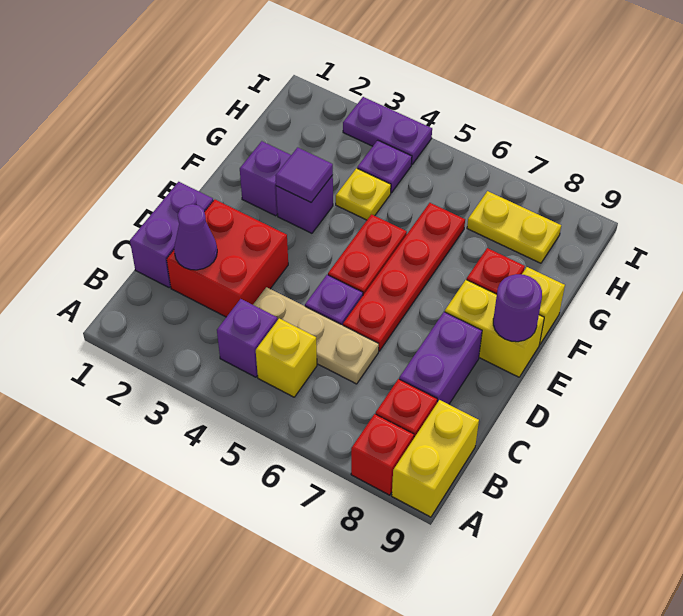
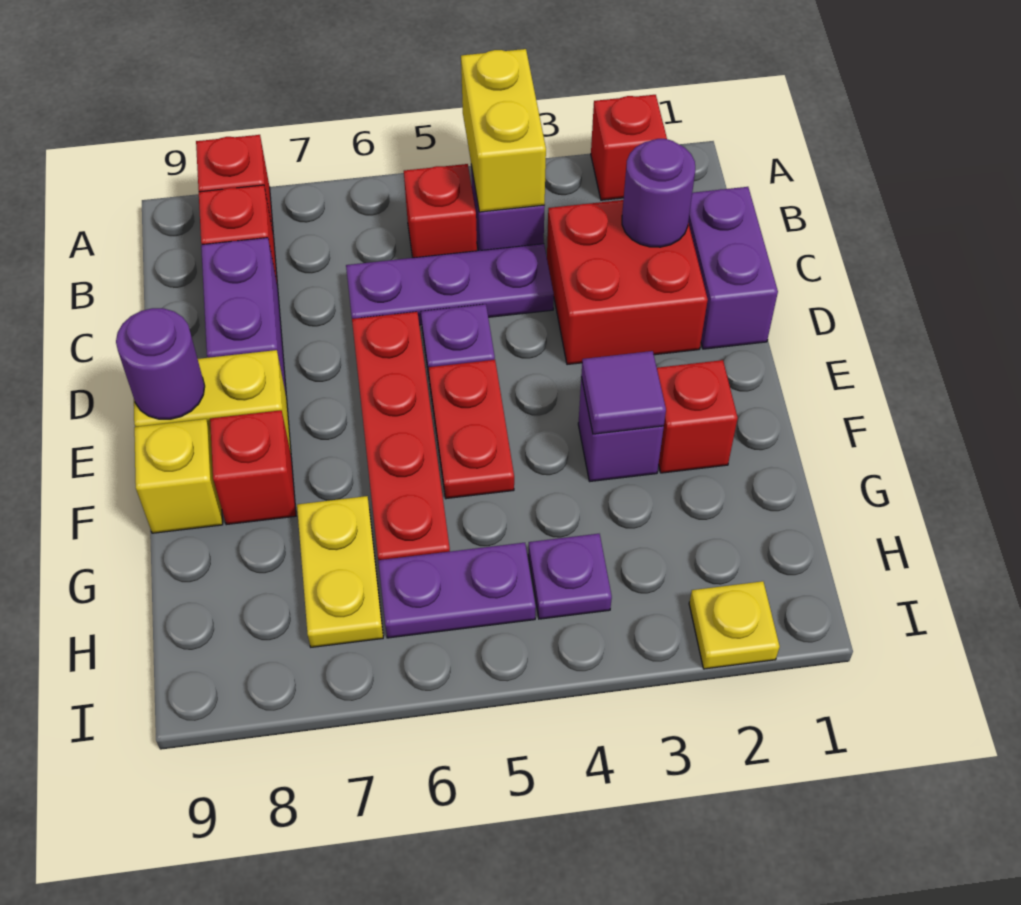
none -> red 1x1 brick [591,95,667,200]
yellow 1x2 brick [392,400,479,517] -> yellow 1x2 brick moved to [461,49,546,212]
yellow 1x1 brick [256,318,317,397] -> red 1x1 brick [404,164,477,258]
purple 1x1 cone [174,204,217,270] -> purple 1x1 round brick [622,139,695,247]
tan 1x3 plate [253,287,379,384] -> purple 1x3 plate [346,244,554,325]
purple 1x1 brick [240,141,291,216] -> red 1x1 brick [657,360,738,473]
yellow 1x1 plate [336,168,391,220] -> yellow 1x1 plate moved to [689,581,780,669]
yellow 1x2 plate [467,191,561,263] -> yellow 1x2 plate turned to [297,496,383,647]
purple 1x2 plate [343,97,432,164] -> purple 1x2 plate moved to [378,543,536,638]

